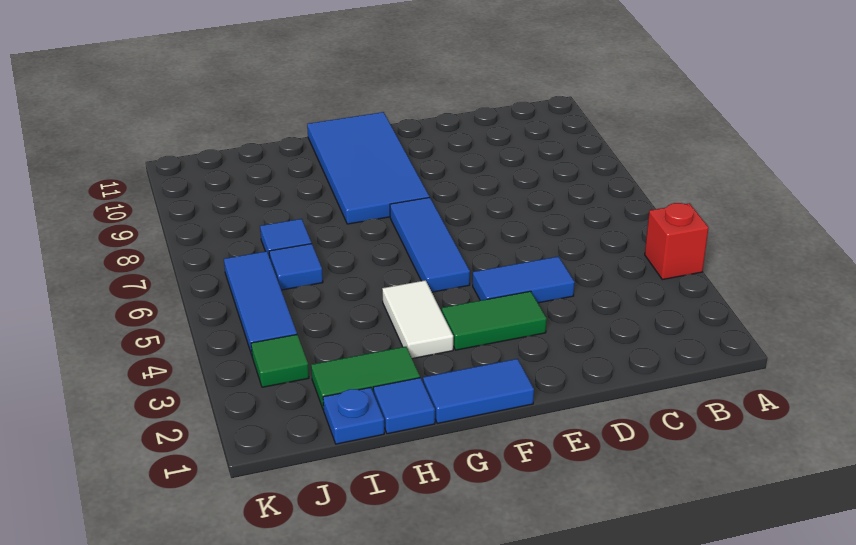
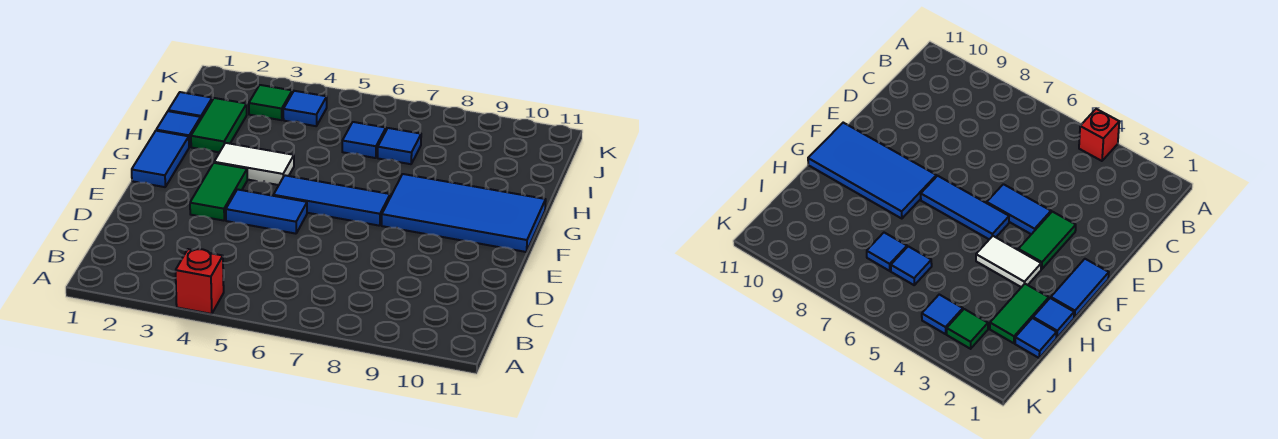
blue 1x2 tile [473,256,575,303] -> blue 1x2 tile turned to [226,189,307,234]
blue 1x1 plate [323,387,384,444] -> blue 1x1 tile [168,92,212,118]
blue 1x3 tile [224,251,297,355] -> blue 1x1 tile [283,91,327,126]

